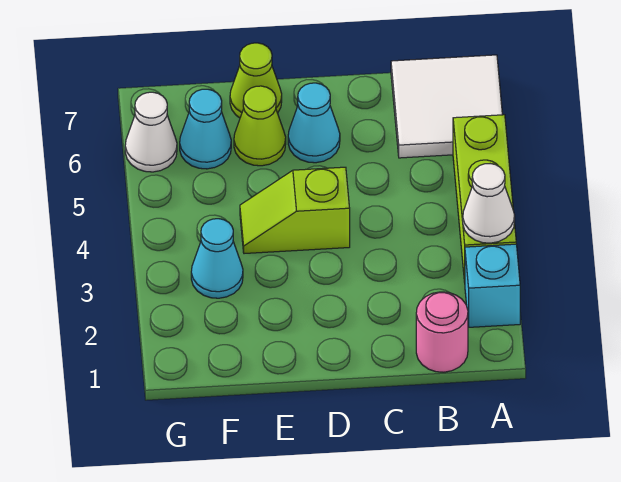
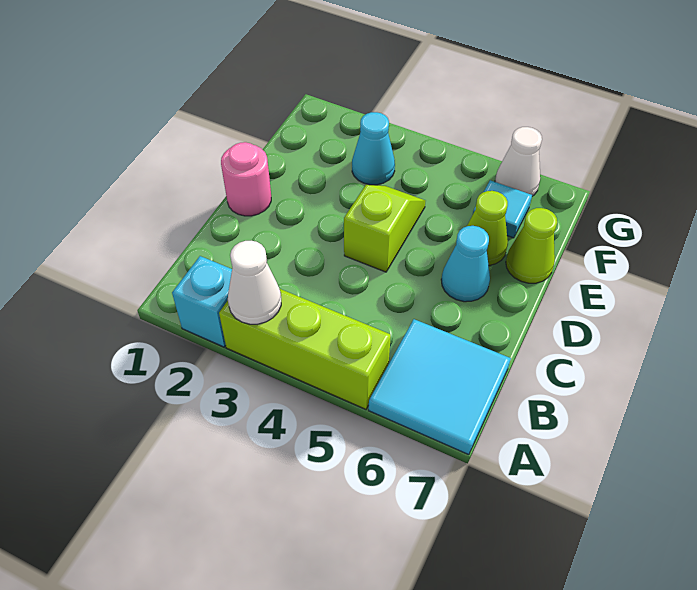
white 2x2 tile [391,55,502,158] -> cyan 2x2 tile [369,319,511,455]
pink 1x1 round brick [416,292,468,372] -> pink 1x1 round brick moved to [221,142,271,216]
cyan 1x1 cone [180,89,231,169] -> cyan 1x1 tile [473,180,532,238]

